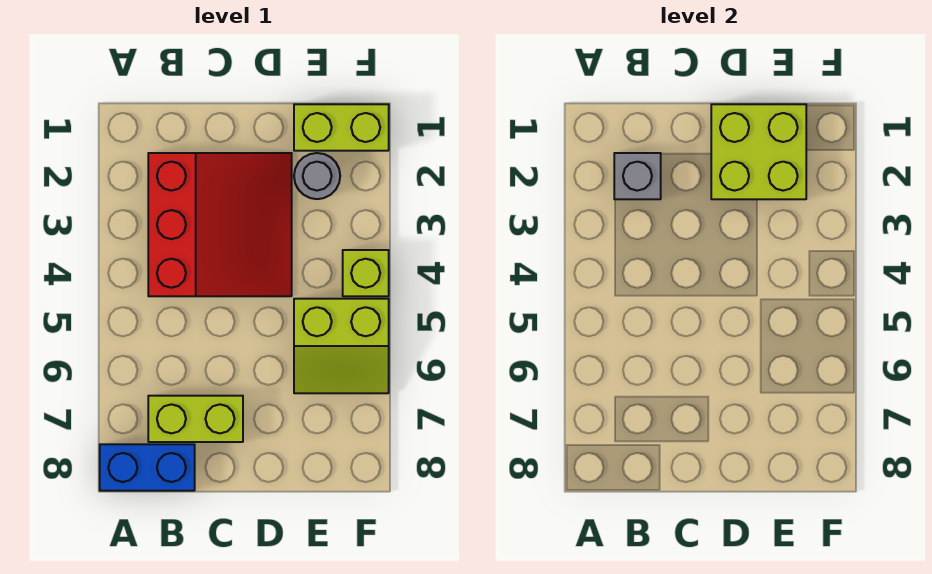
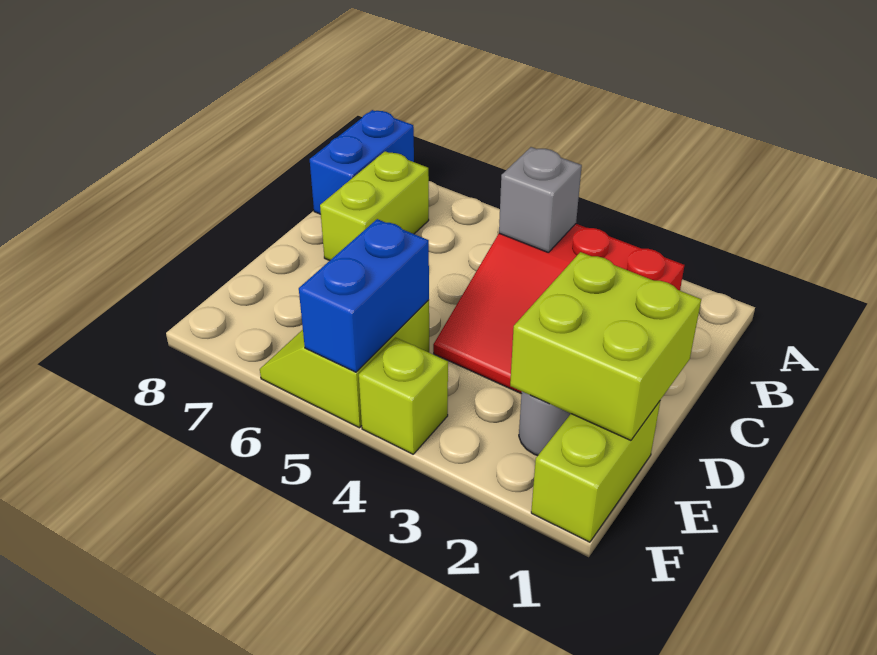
grey 1x1 brick [614,153,661,199] -> grey 1x1 brick moved to [499,147,582,253]
none -> blue 1x2 brick [299,219,429,372]

